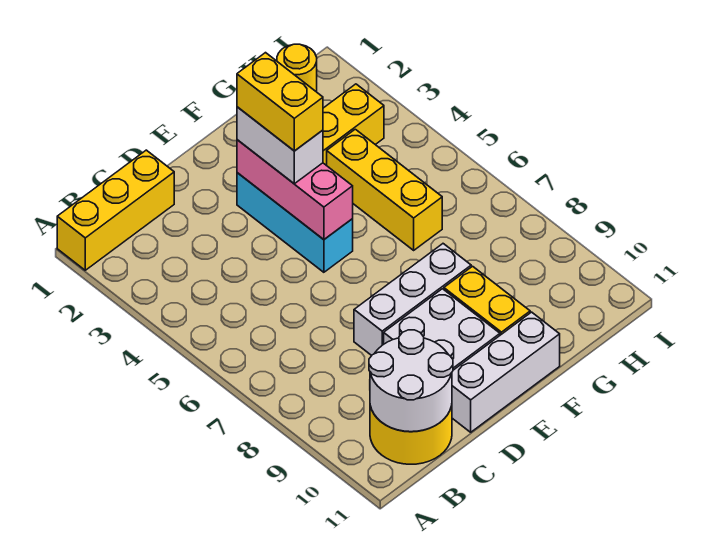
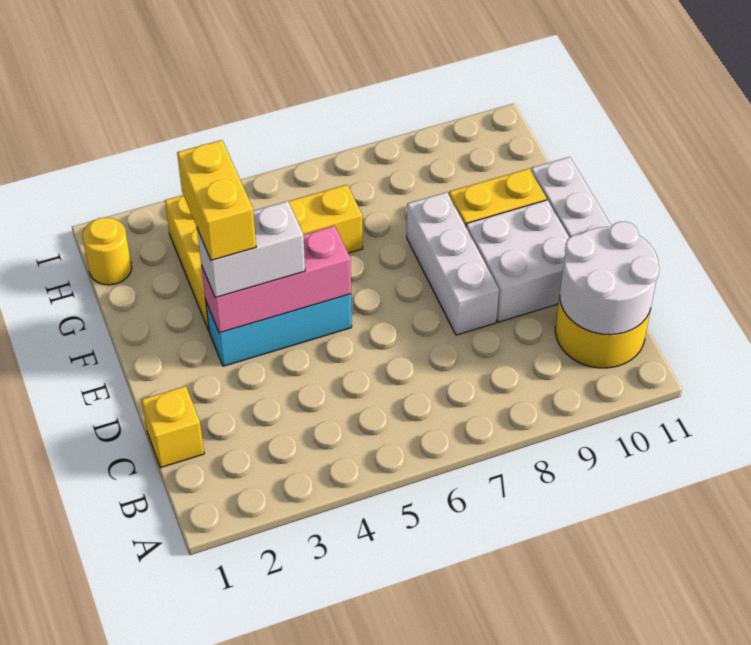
yellow 1x3 brick [57,150,174,270] -> yellow 1x1 brick [142,386,204,468]
yellow 1x2 brick [237,53,323,151] -> yellow 1x2 brick turned to [177,140,256,260]

